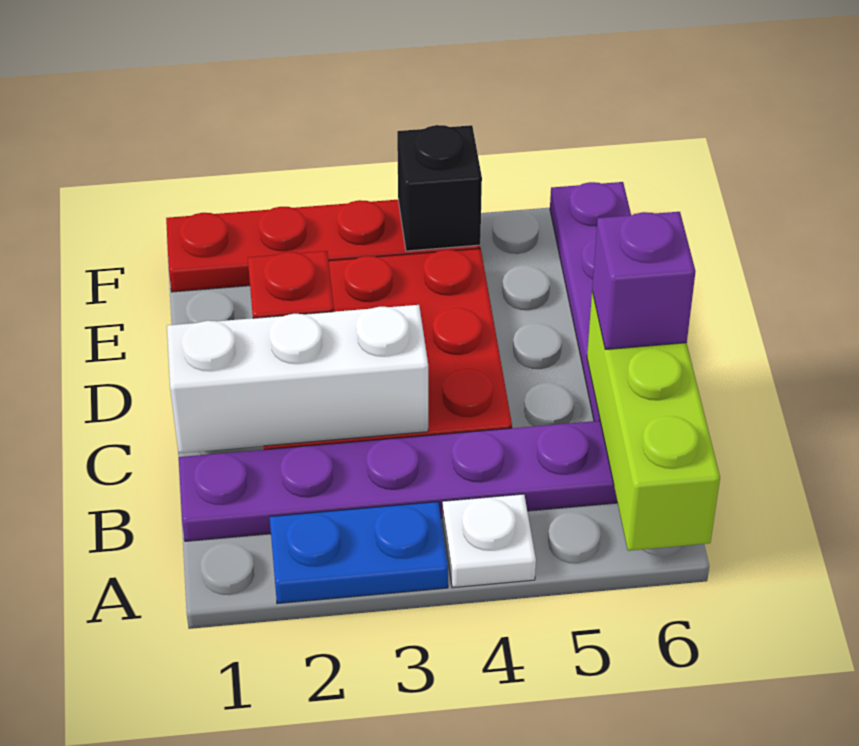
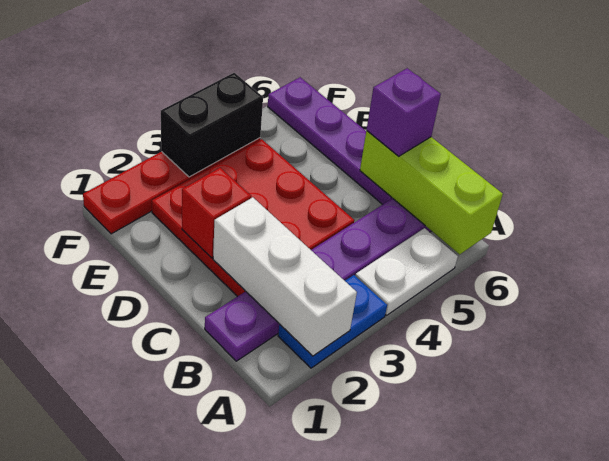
white 1x1 plate [442,494,536,588] -> white 1x2 plate [355,228,458,315]
white 1x3 brick [167,305,428,453] -> white 1x3 brick turned to [213,197,357,356]
black 1x1 brick [397,125,482,251] -> black 1x2 brick [161,73,263,177]

